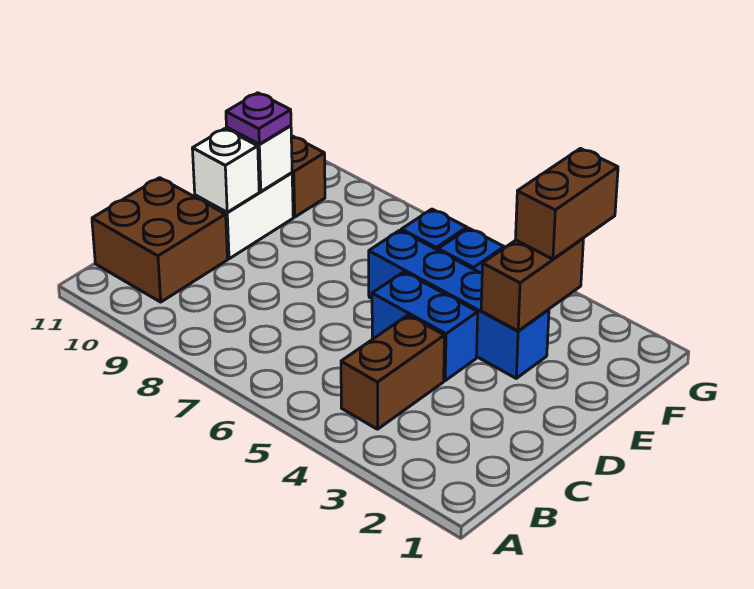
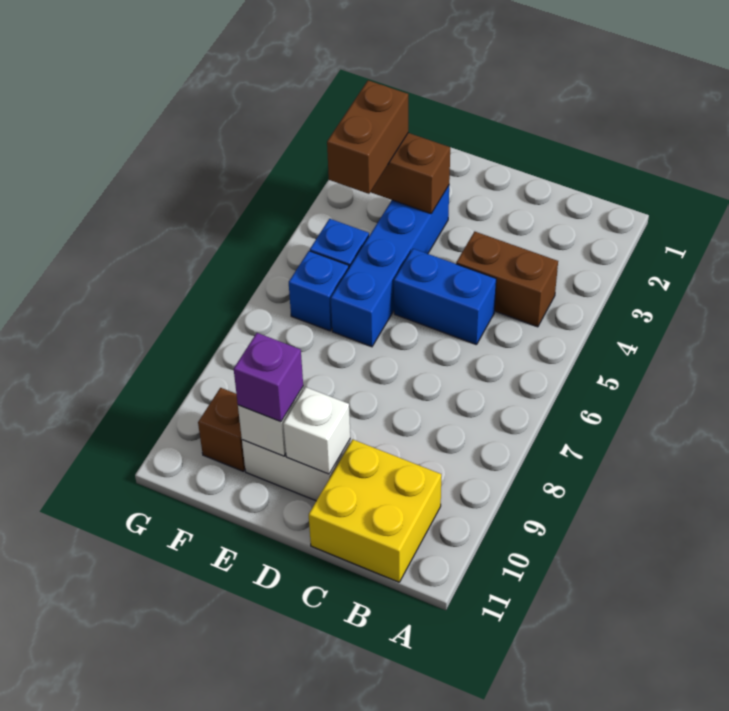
brown 2x2 brick [92,178,228,302] -> yellow 2x2 brick [309,440,441,582]
blue 1x2 brick [372,272,478,381] -> blue 1x2 brick turned to [394,249,496,345]
purple 1x1 plate [226,93,291,144] -> purple 1x1 brick [234,333,303,422]
brown 1x2 brick [516,149,618,259] -> brown 1x2 brick turned to [327,80,408,194]

